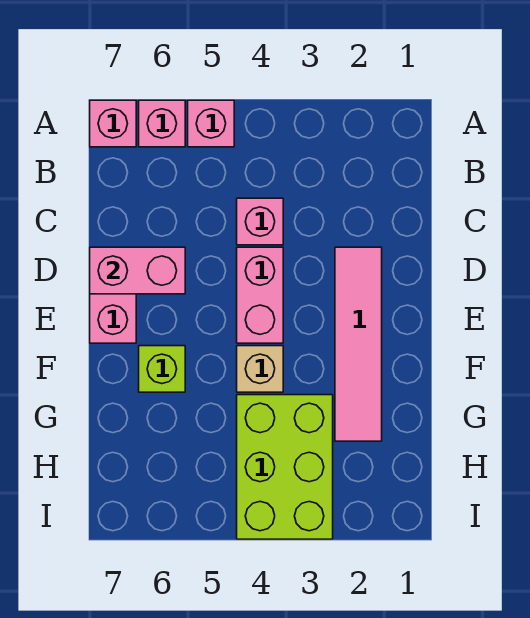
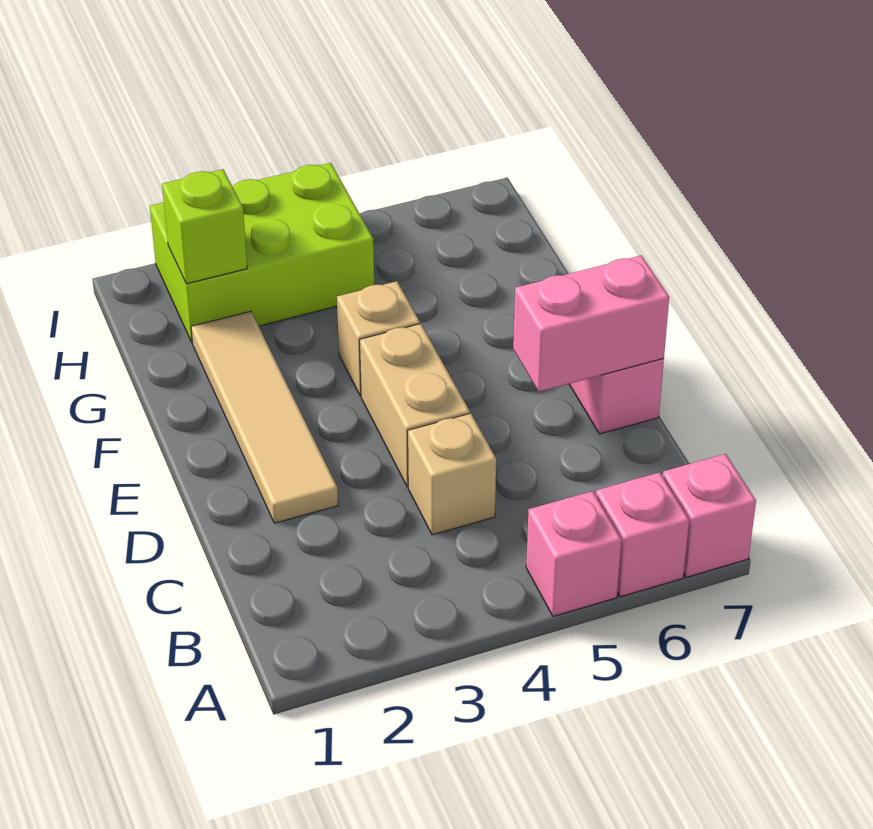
pink 1x1 brick [237,198,283,245] -> tan 1x1 brick [408,413,496,535]
pink 1x4 tile [335,247,382,441] -> tan 1x4 tile [191,311,338,523]
pink 1x2 brick [237,247,283,343] -> tan 1x2 brick [360,324,470,487]
lime 1x1 brick [139,346,185,392] -> lime 1x1 brick moved to [162,169,247,284]
lime 2x3 brick [237,395,333,539] -> lime 2x3 brick turned to [150,163,374,343]

